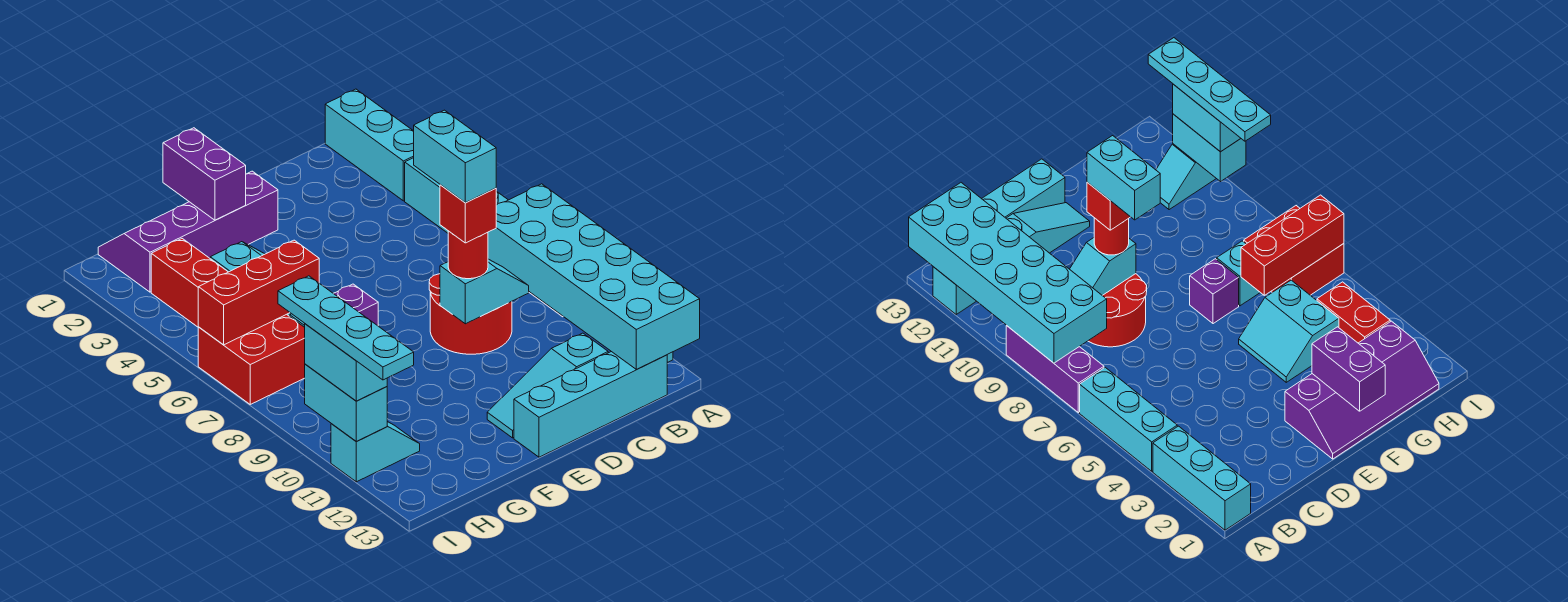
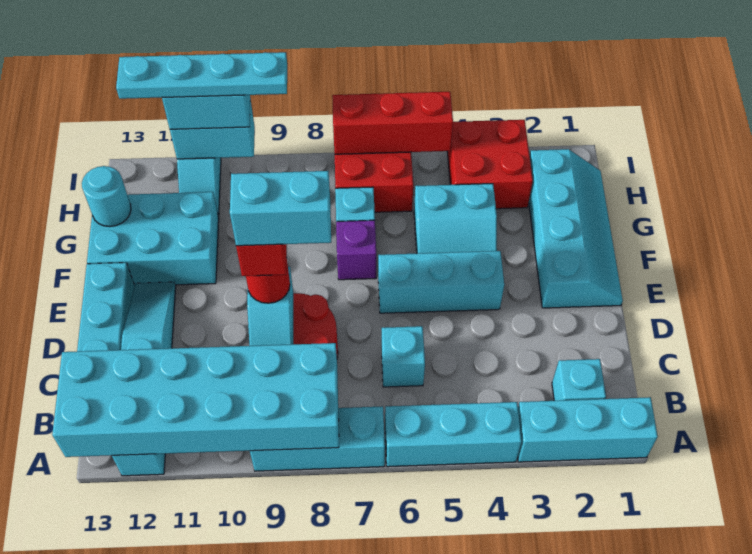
purple 1x3 brick [1006,326,1104,413] -> cyan 1x3 brick [250,406,385,471]
none -> cyan 1x1 brick [552,359,606,401]
none -> cyan 1x1 brick [382,326,425,387]
purple 2x4 slope [98,171,278,292] -> cyan 2x4 slope [529,149,623,308]
none -> cyan 1x3 brick [378,251,504,313]
purple 1x2 brick [163,128,246,220] -> none
none -> cyan 2x3 brick [87,192,219,285]
red 1x3 brick [198,240,319,345] -> red 1x3 brick turned to [332,92,453,154]
none -> cyan 1x1 round brick [82,166,131,226]
red 1x2 brick [151,239,228,327] -> red 2x2 brick [447,120,533,209]

